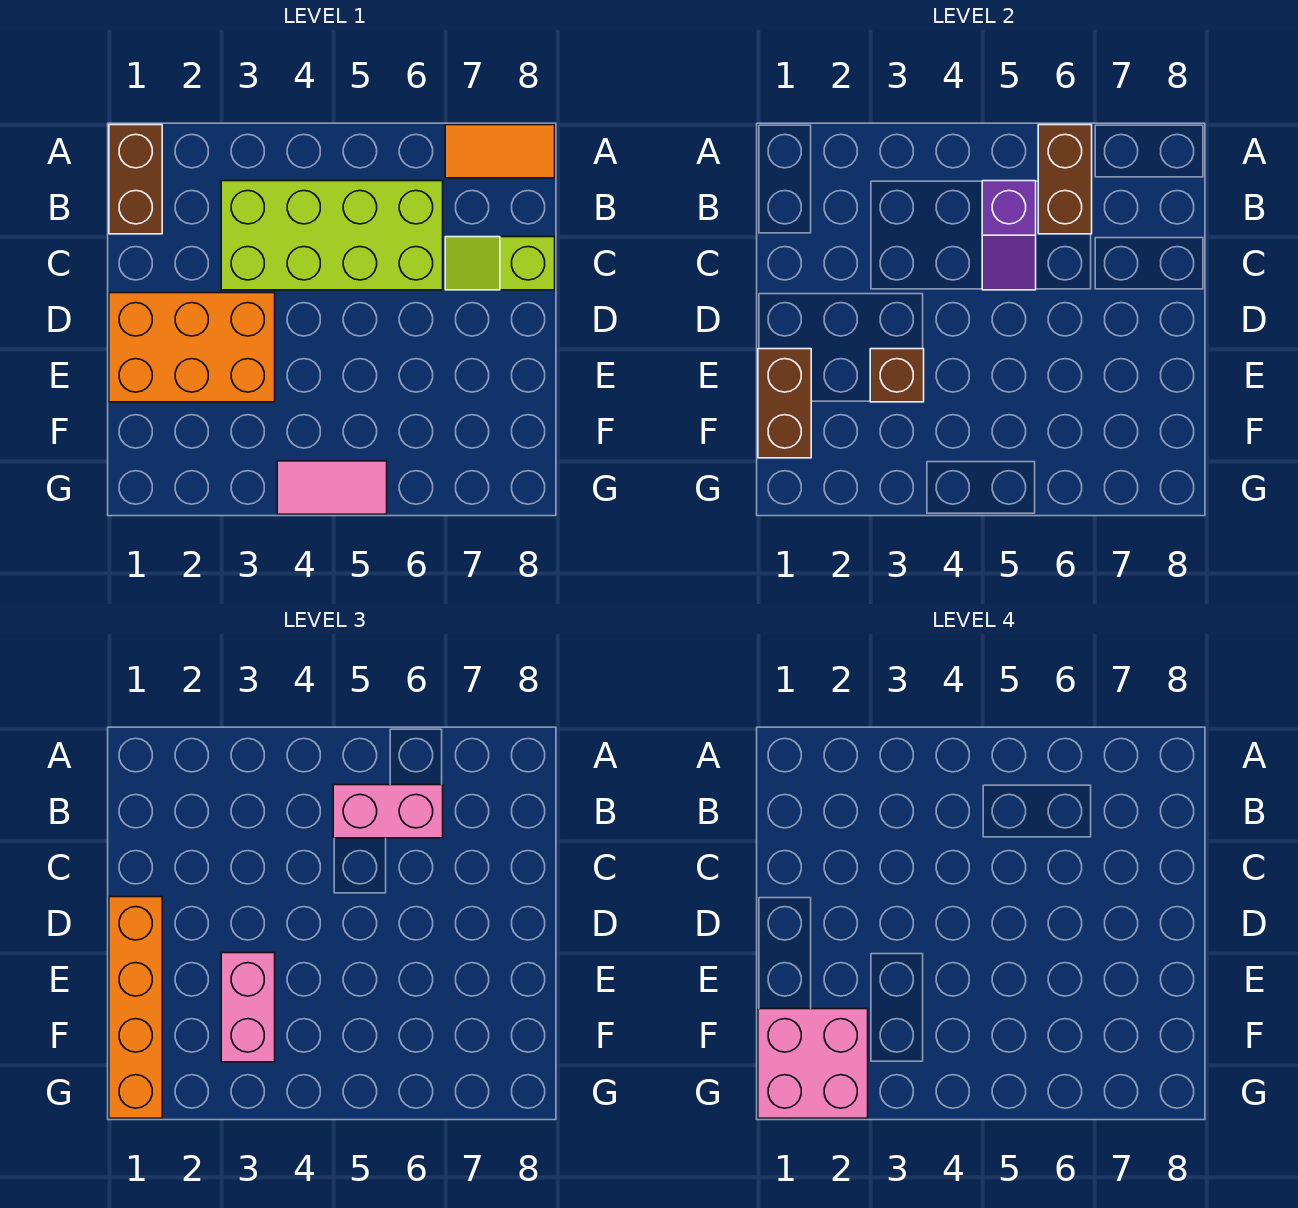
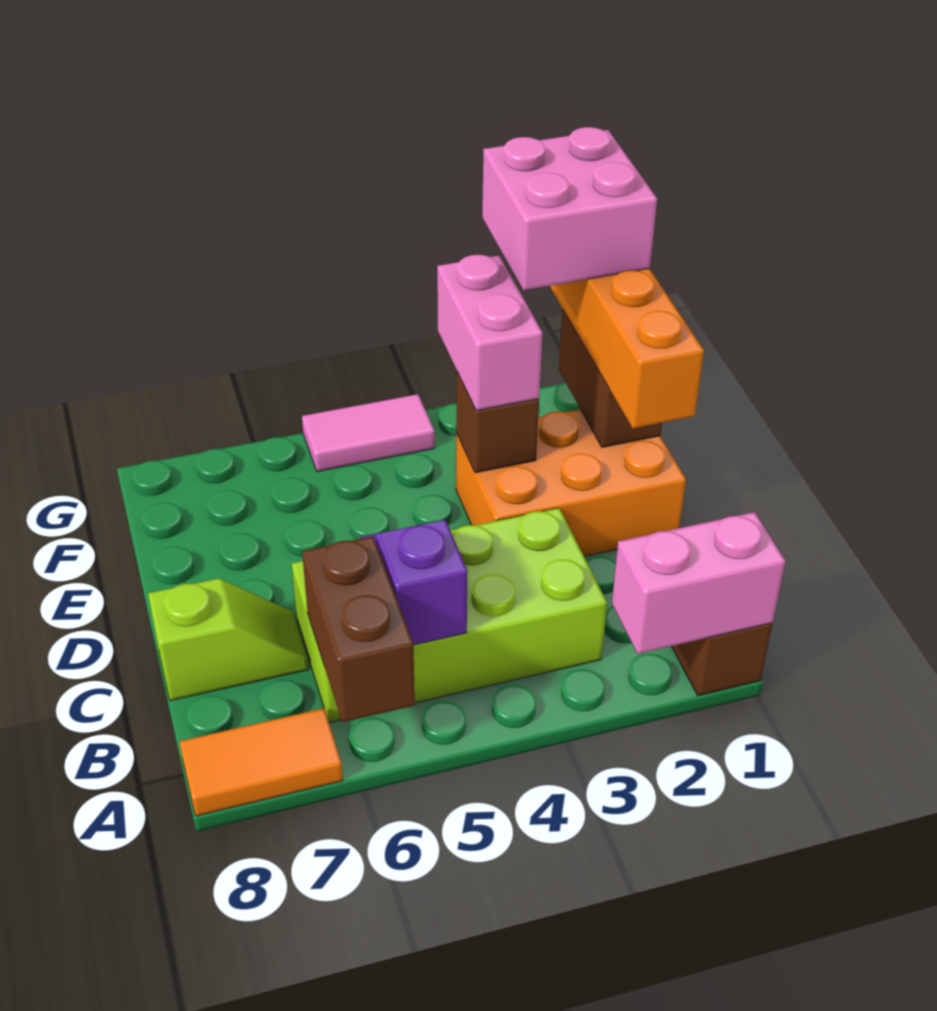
pink 1x2 brick [333,785,443,838] -> pink 1x2 brick moved to [612,512,785,654]

